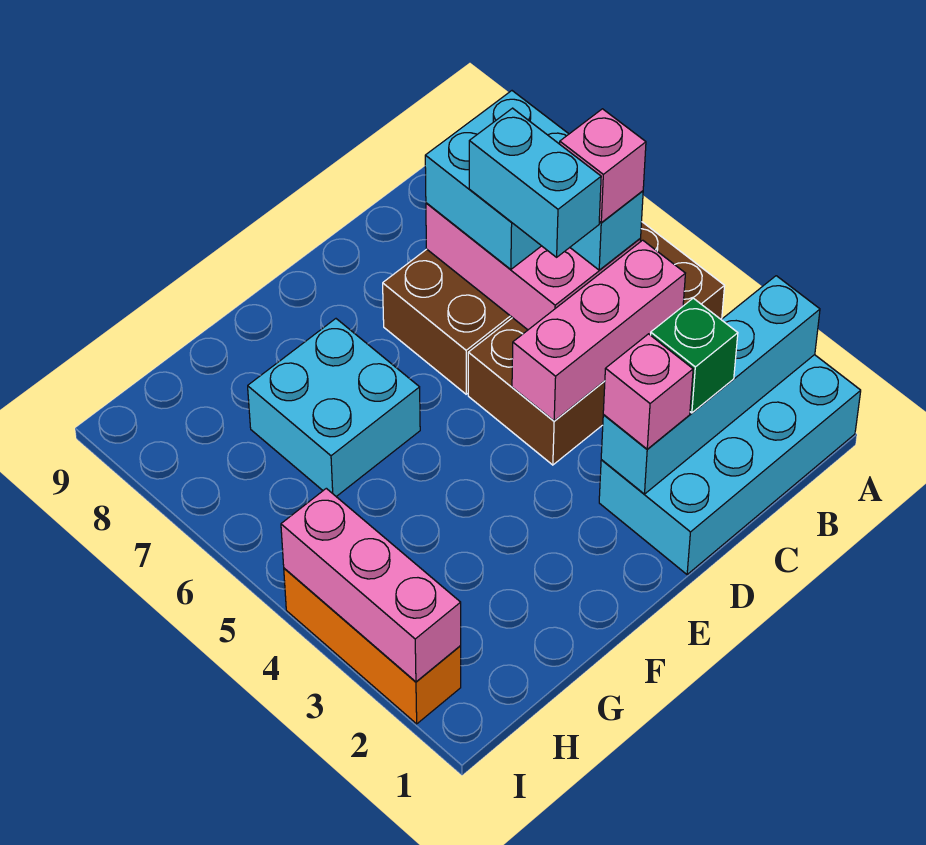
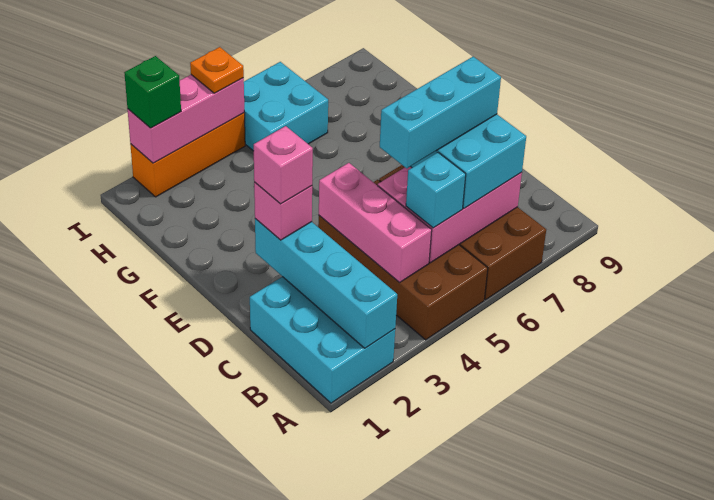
cyan 2x4 brick [599,355,861,575] -> cyan 2x3 brick [250,277,395,403]
pink 1x1 brick [560,109,646,223] -> pink 1x1 brick moved to [254,126,313,204]
green 1x1 brick [651,298,738,413] -> green 1x1 brick moved to [124,56,181,128]
cyan 1x2 brick [469,108,601,257] -> cyan 1x3 brick [380,57,501,168]
cyan 2x2 brick [248,319,420,497] -> cyan 2x2 brick moved to [244,62,328,151]
none -> orange 1x1 plate [190,47,244,93]

